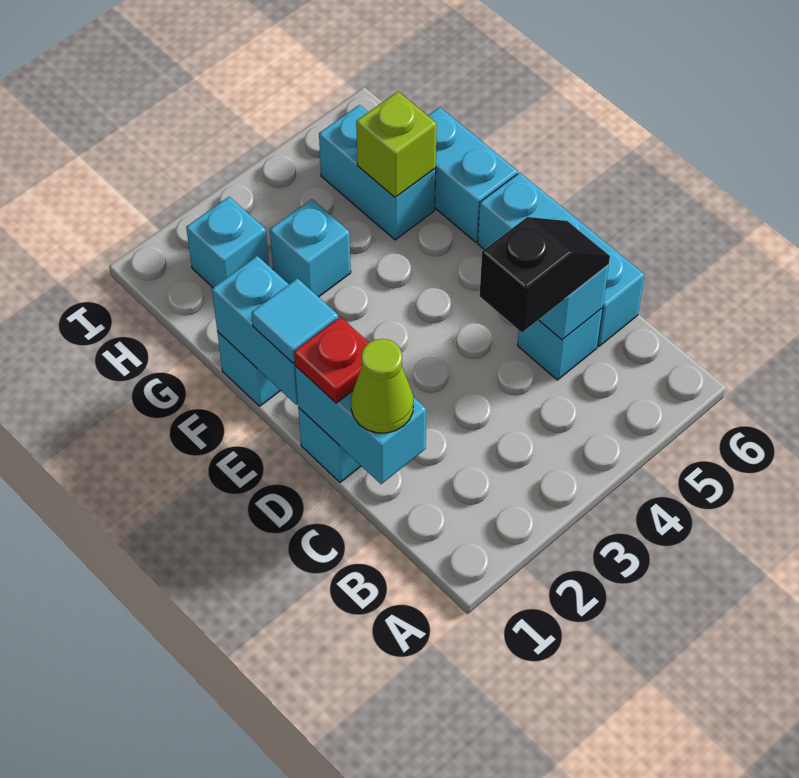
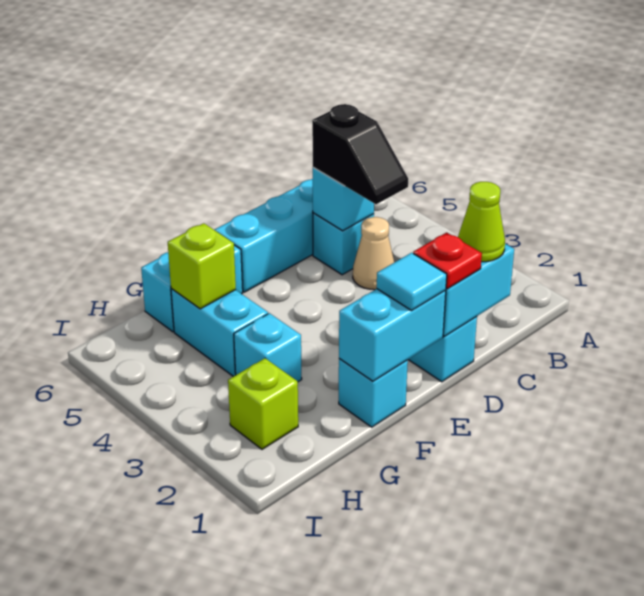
none -> tan 1x1 cone [353,217,394,290]
black 1x2 slope [480,217,610,332] -> black 1x2 slope turned to [312,104,408,204]
cyan 1x2 brick [319,105,436,240] -> cyan 1x2 brick turned to [171,289,268,377]
cyan 1x1 brick [186,197,269,287] -> lime 1x1 brick [228,358,298,449]

